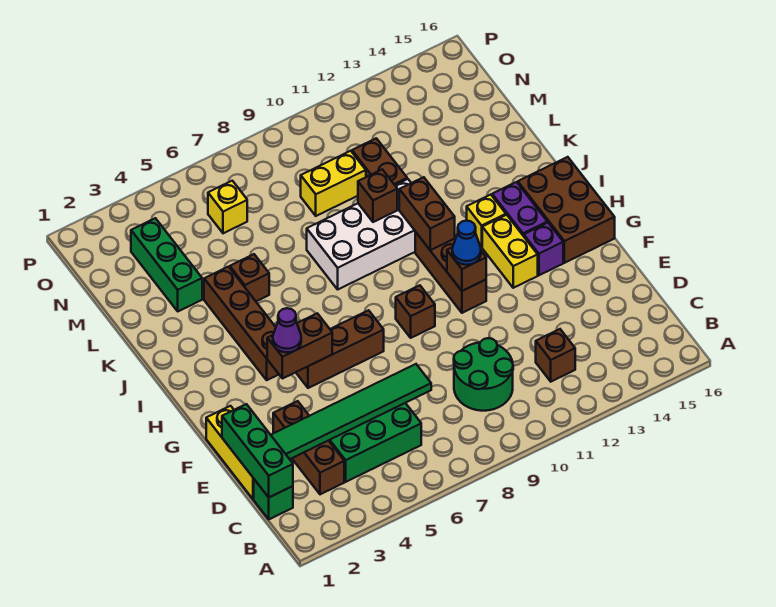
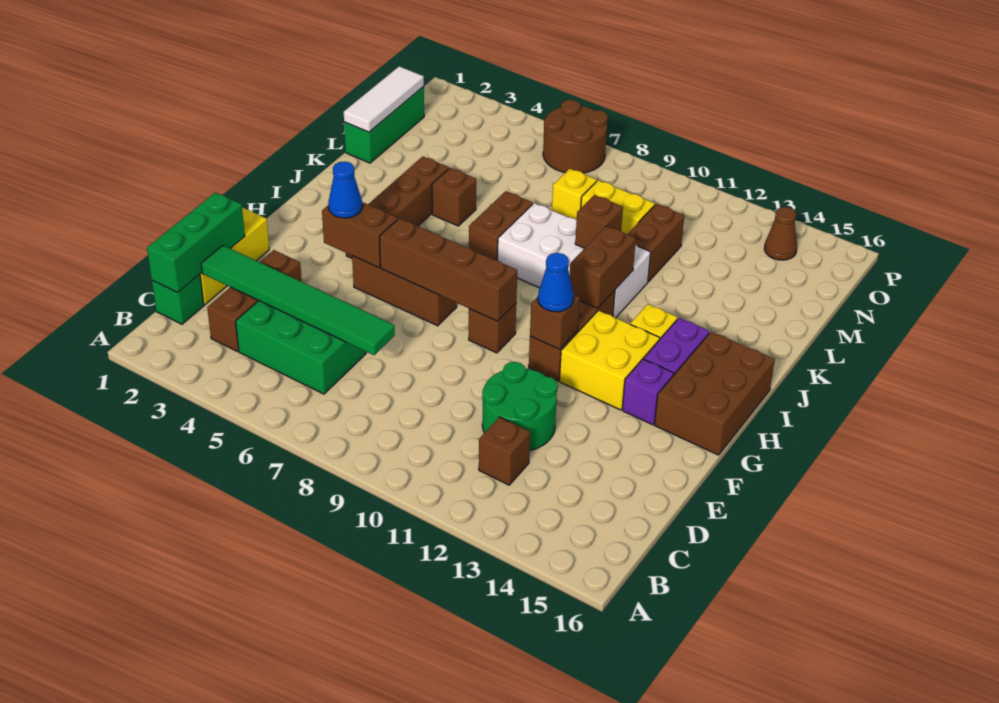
green 2x2 round brick [454,338,513,411] -> green 2x2 round brick moved to [482,362,558,450]
purple 1x1 cone [273,308,301,352] -> blue 1x1 cone [328,161,362,218]
none -> brown 1x4 brick [379,218,517,321]
yellow 1x2 brick [482,215,538,288] -> yellow 2x2 brick [559,310,660,410]
none -> brown 1x2 brick [469,191,533,260]
none -> white 1x3 tile [344,66,424,132]
green 1x3 brick [131,218,202,311] -> green 1x3 brick moved to [344,87,424,163]
yellow 1x1 brick [208,181,247,233] -> yellow 1x1 brick moved to [552,169,597,220]
none -> brown 2x2 round brick [543,100,608,173]
none -> brown 1x1 cone [764,207,797,260]

